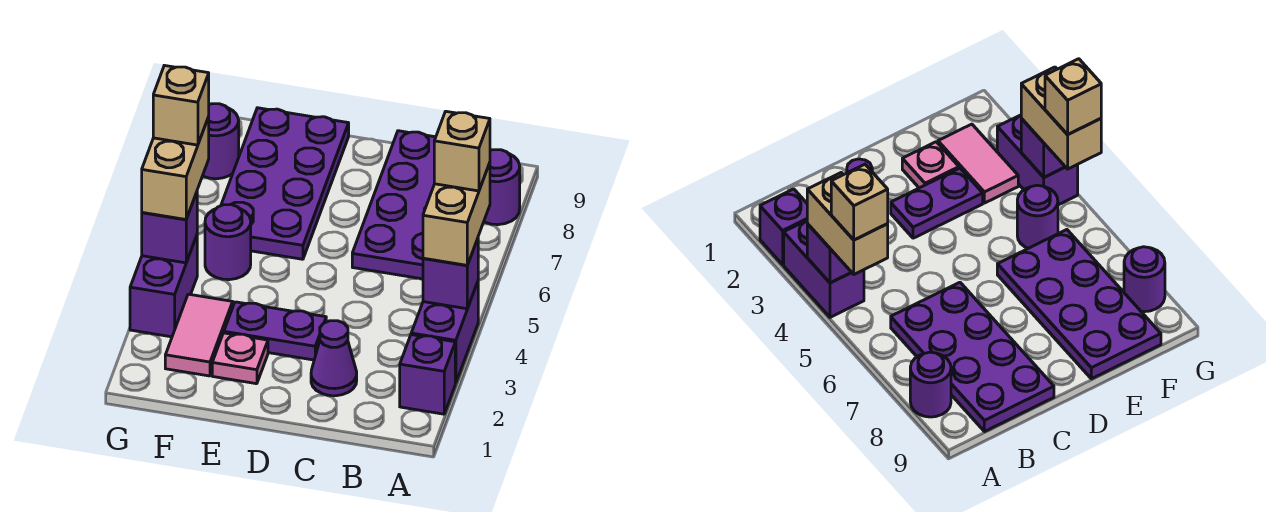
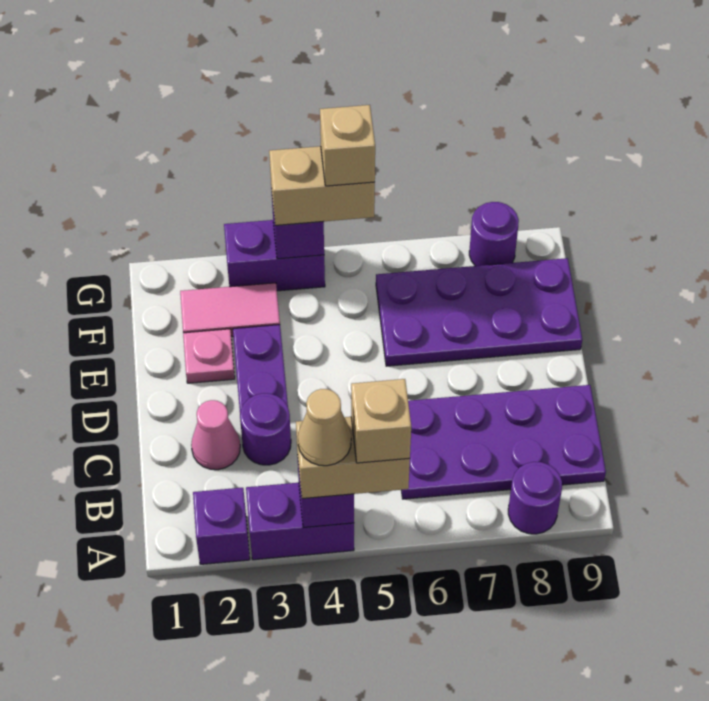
none -> tan 1x1 cone [298,389,351,466]
purple 1x1 cone [311,321,357,396] -> pink 1x1 cone [191,400,240,470]
purple 1x1 round brick [205,205,251,280] -> purple 1x1 round brick moved to [240,393,291,465]

